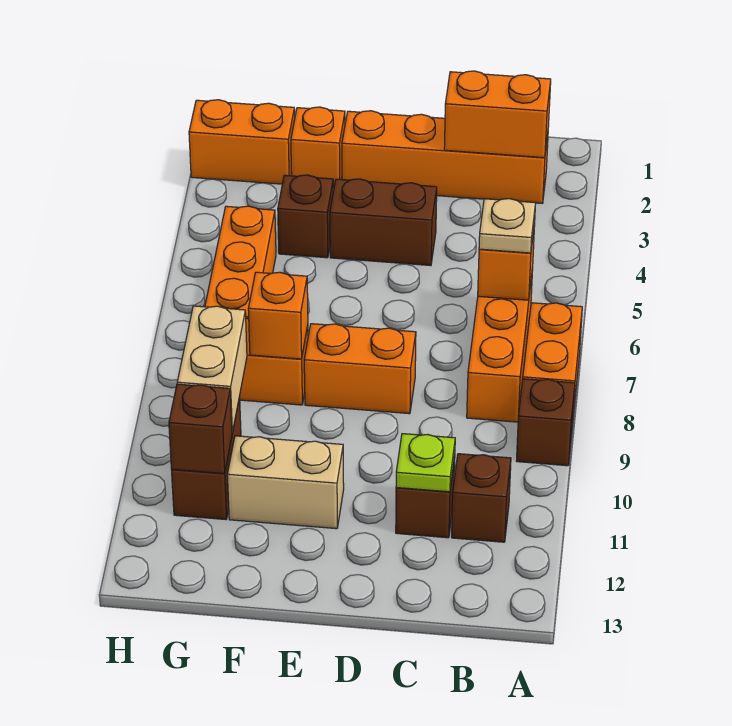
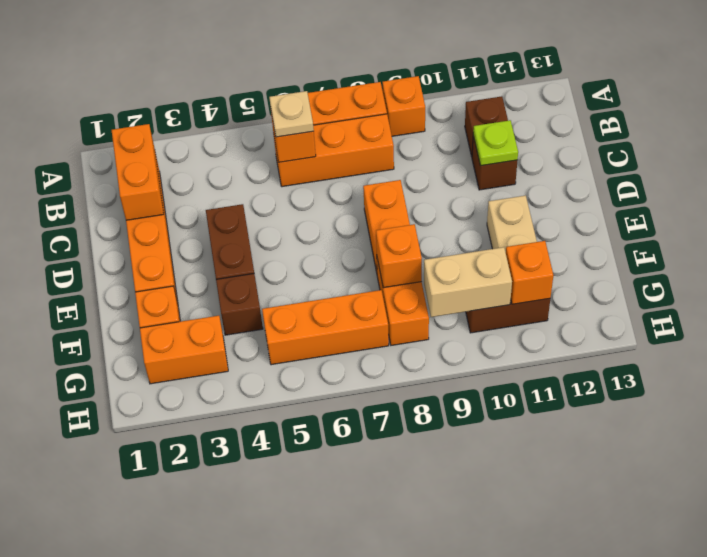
brown 1x1 brick [517,379,575,466] -> orange 1x1 brick [382,76,425,136]
orange 1x2 brick [189,100,295,184] -> orange 1x2 brick turned to [140,316,228,384]
brown 1x1 brick [169,384,232,474] -> orange 1x1 brick [506,241,553,304]

